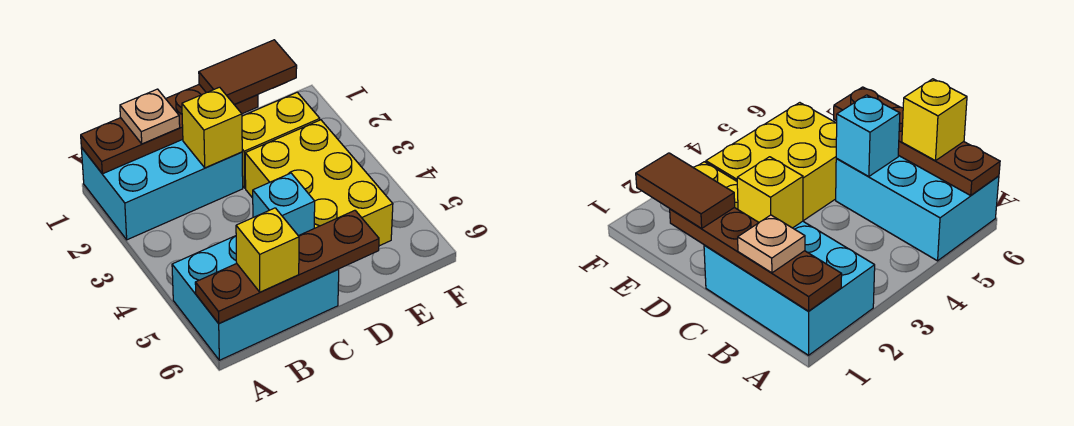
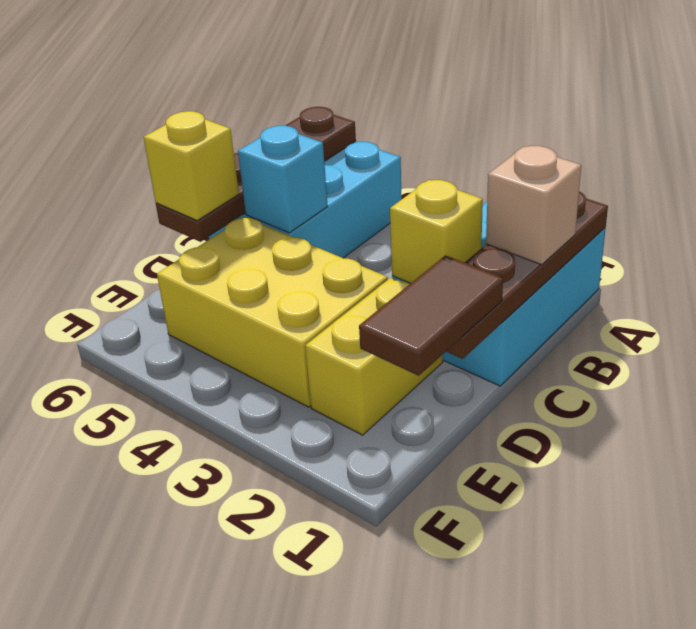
tan 1x1 plate [120,89,180,144] -> tan 1x1 brick [486,146,581,265]
yellow 1x1 brick [236,208,299,292] -> yellow 1x1 brick moved to [144,111,239,220]

